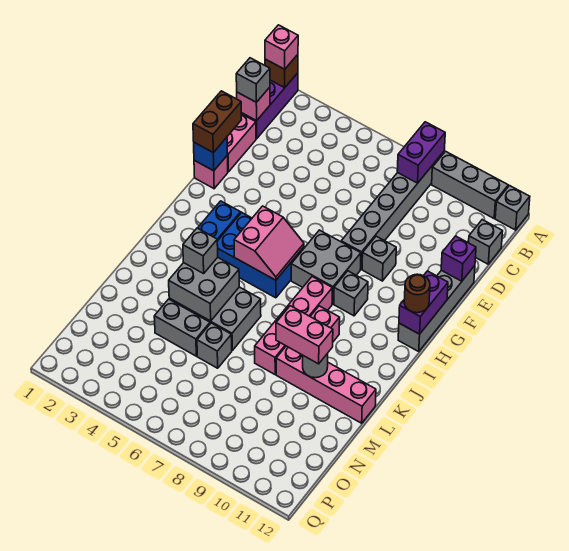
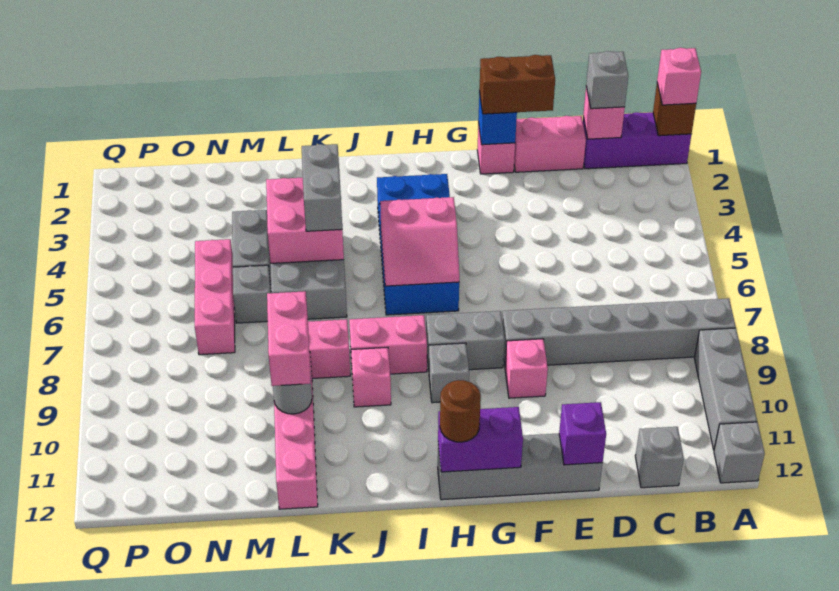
purple 1x2 brick [397,122,445,183] -> none
grey 1x1 brick [362,236,396,281] -> pink 1x1 brick [505,339,548,398]
grey 2x2 brick [291,230,361,304] -> grey 1x2 brick [426,311,505,370]
grey 2x2 brick [169,257,239,321] -> pink 2x2 brick [266,178,344,264]
grey 1x1 brick [183,228,218,274] -> grey 1x2 brick [302,144,342,231]
none -> pink 1x3 brick [195,239,235,355]

